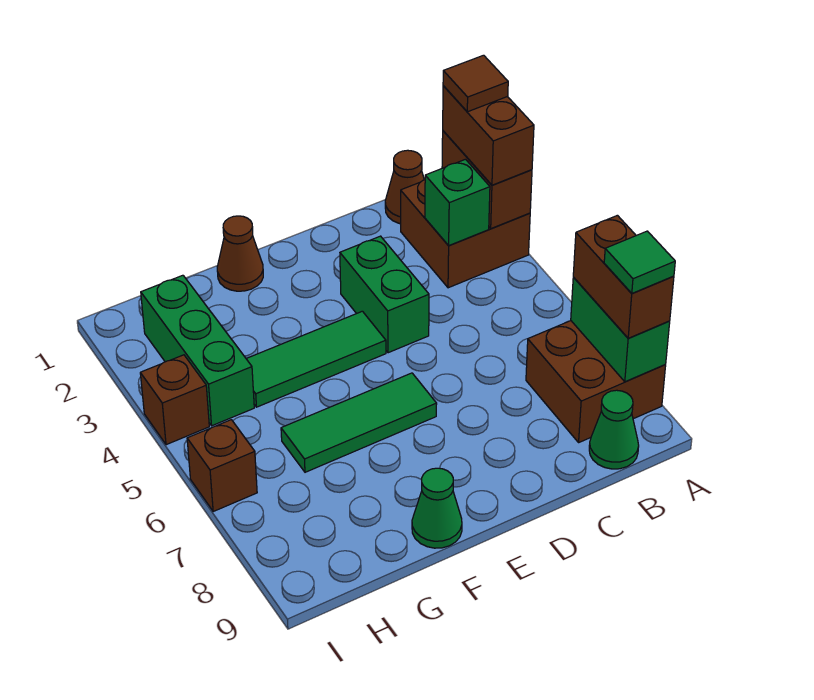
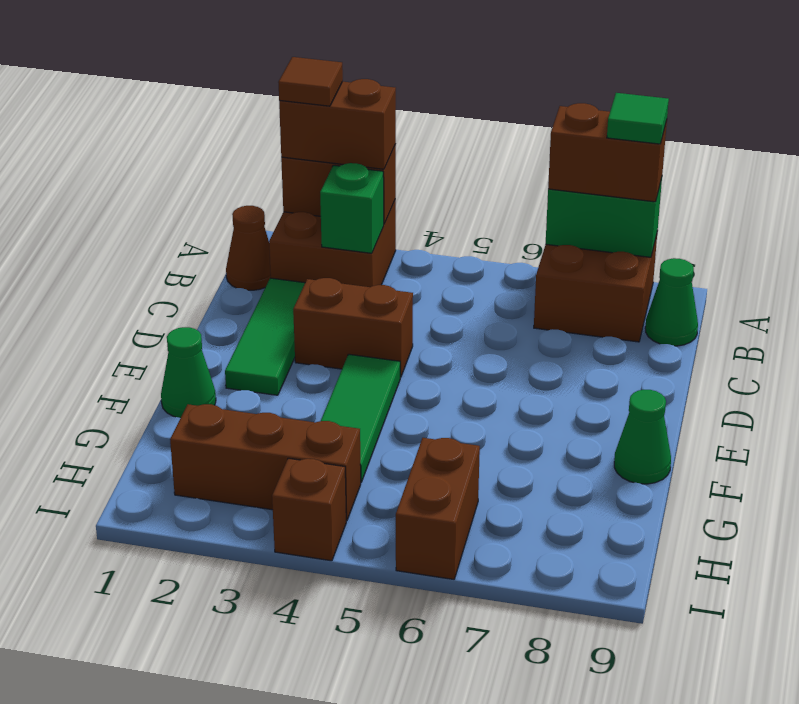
green 1x2 brick [340,236,429,353] -> brown 1x2 brick [293,278,413,377]
green 1x3 tile [281,373,437,472] -> green 1x3 tile moved to [225,278,305,395]
brown 1x1 cone [217,216,263,291] -> green 1x1 cone [161,327,216,418]
green 1x3 brick [141,275,254,426] -> brown 1x3 brick [170,404,361,521]
brown 1x1 brick [187,420,257,511] -> brown 1x2 brick [396,438,480,579]

